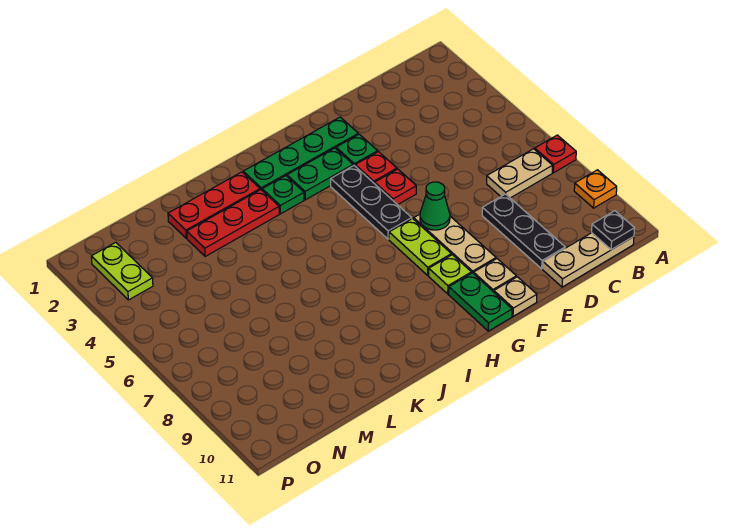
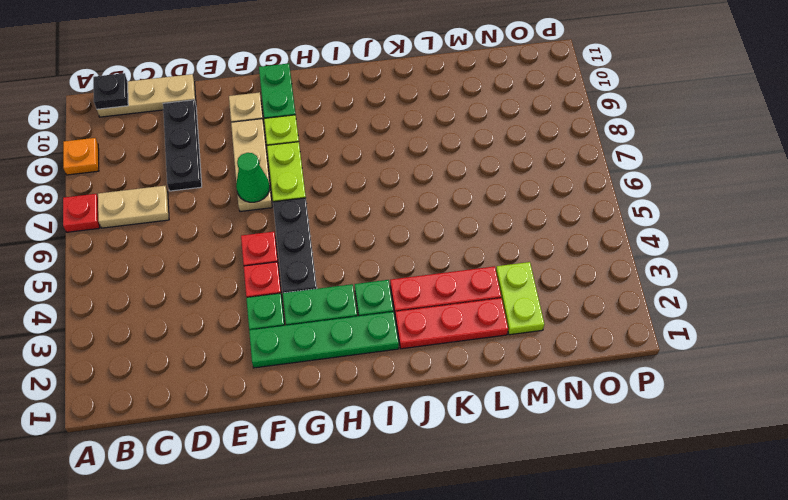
tan 1x1 plate [494,277,537,316] -> none
lime 1x2 plate [91,242,153,300] -> lime 1x2 plate moved to [496,262,544,335]

